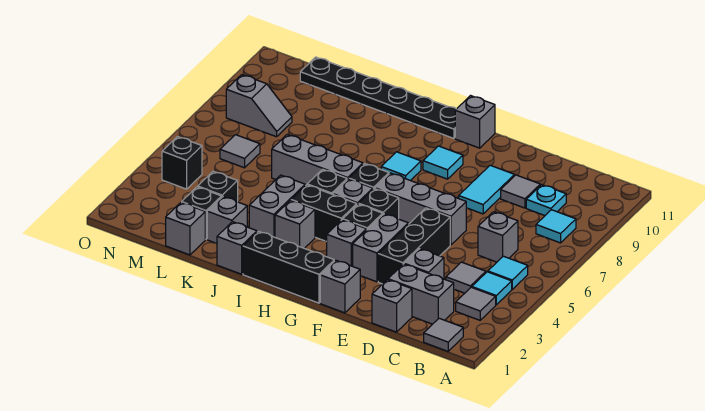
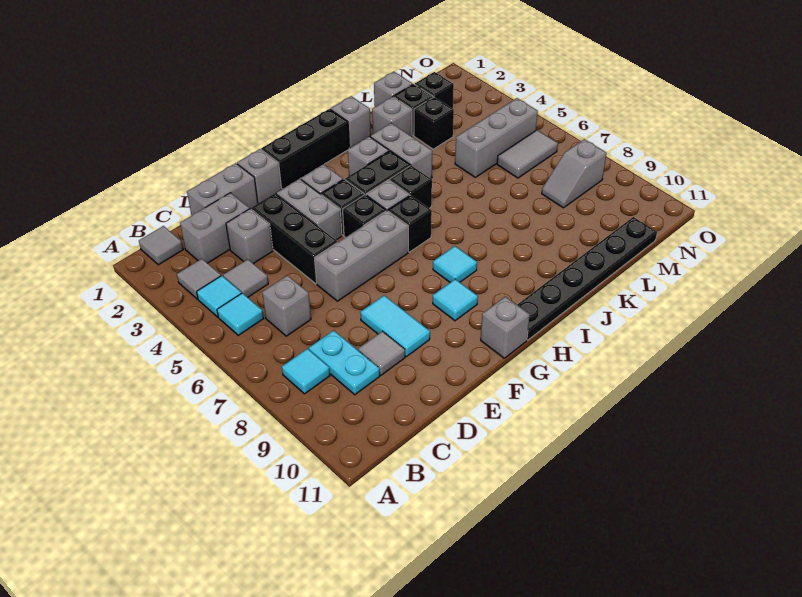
cyan 1x1 plate [526,185,566,216] -> cyan 1x2 plate [309,330,380,395]
grey 1x1 brick [372,280,412,332] -> grey 1x2 brick [187,163,258,216]
grey 1x3 brick [272,135,363,186] -> grey 1x3 brick moved to [455,98,538,177]
grey 1x1 tile [220,135,260,168] -> grey 1x2 tile [497,130,558,178]
black 1x1 brick [162,137,202,189] -> black 1x1 brick moved to [415,72,454,109]

